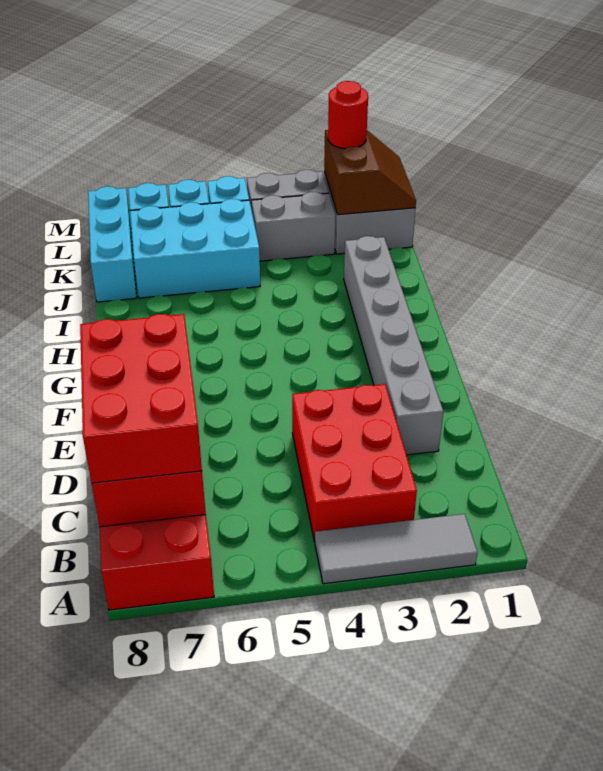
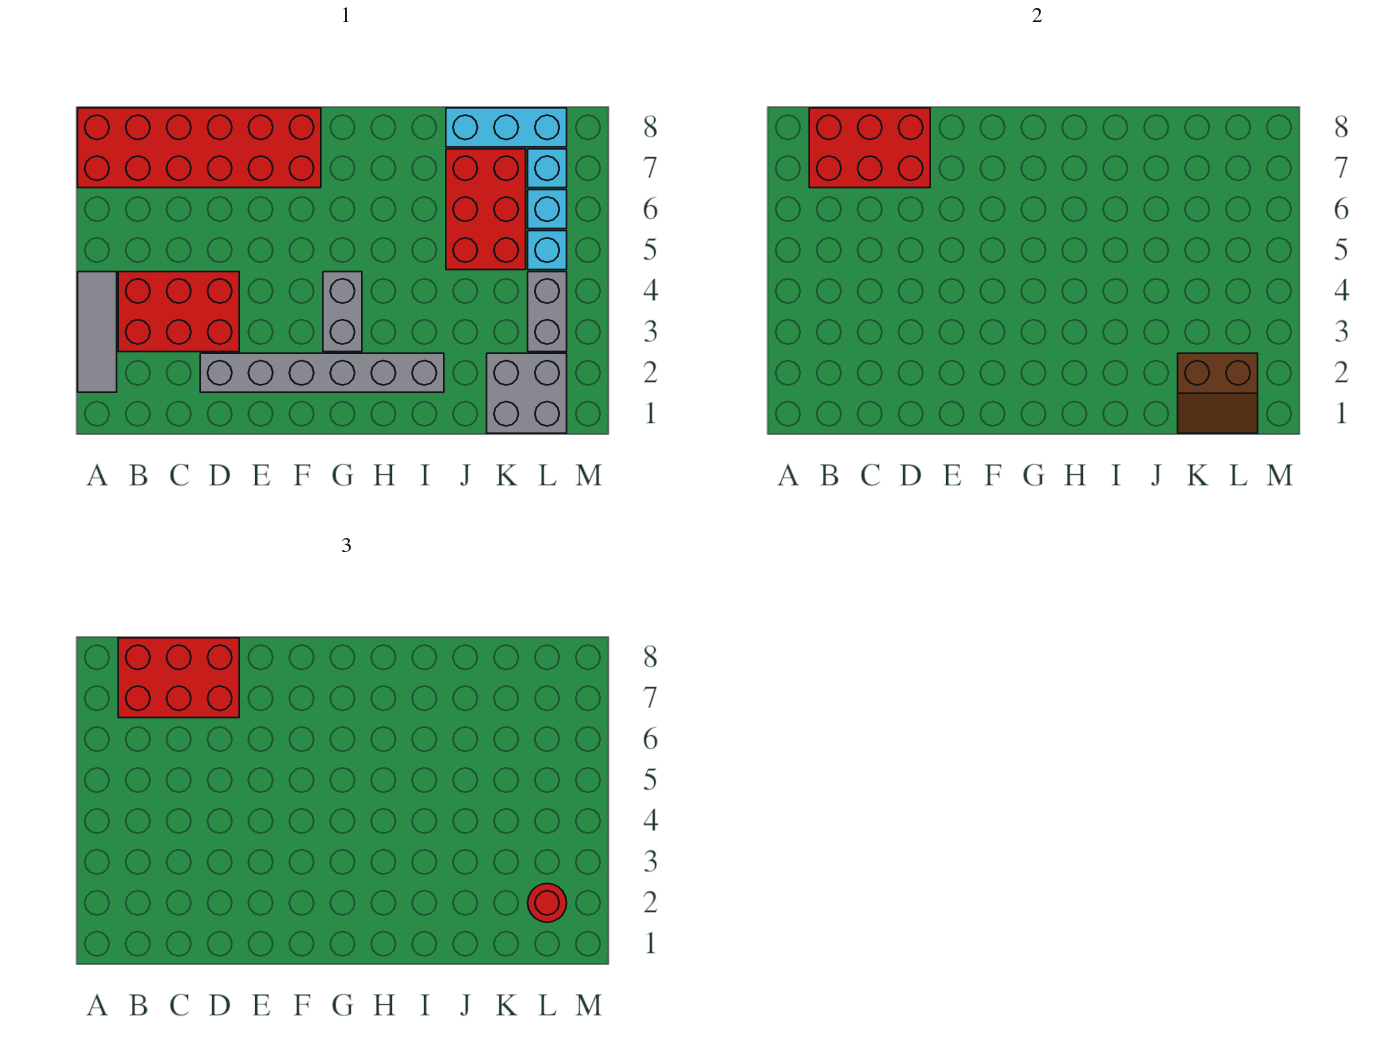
cyan 2x3 brick [130,199,260,298] -> red 2x3 brick [446,149,526,270]
grey 1x2 brick [251,192,335,261] -> grey 1x2 brick moved to [323,272,362,352]

